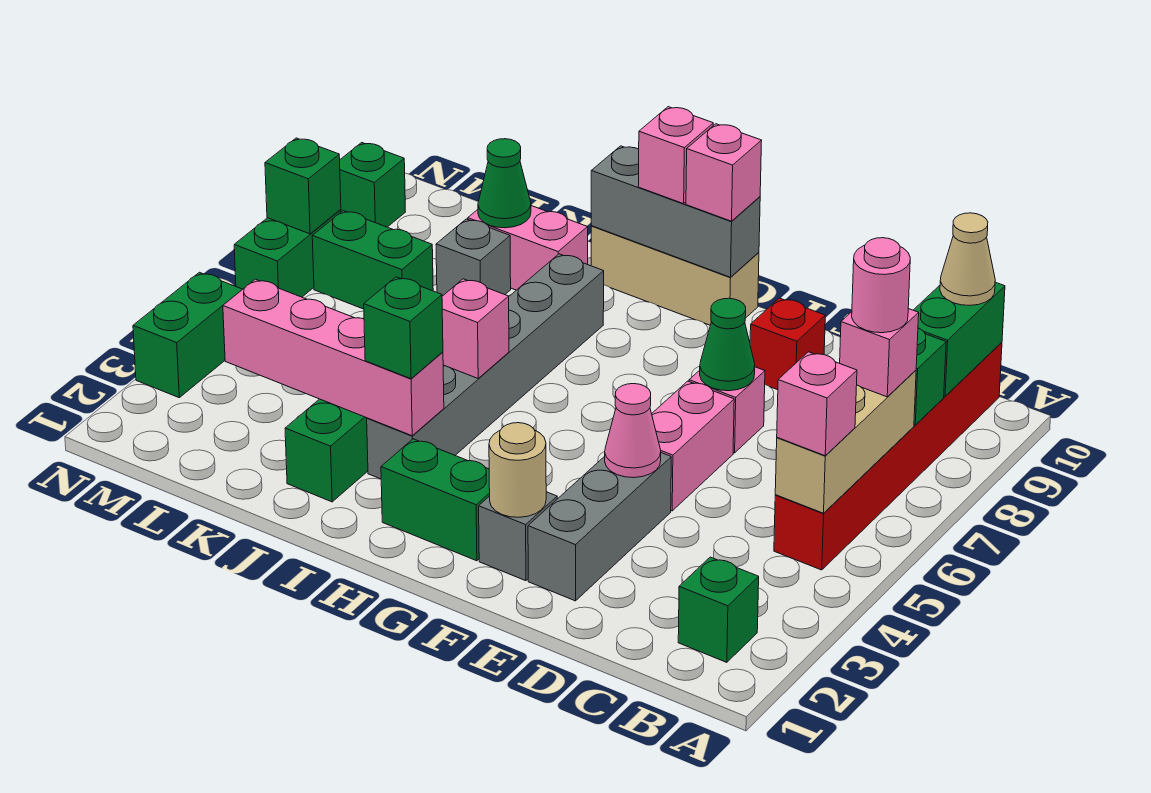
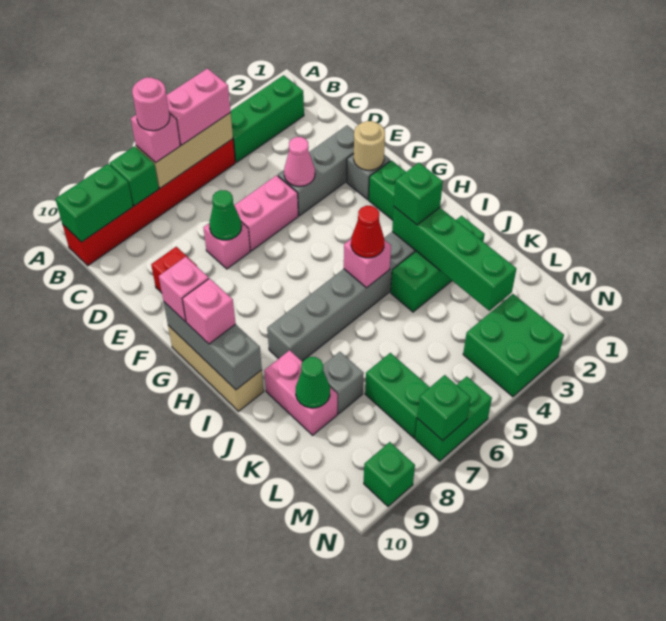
green 1x1 brick [678,557,759,662] -> green 1x3 brick [230,75,304,162]
pink 1x1 brick [777,352,857,456] -> pink 1x2 brick [166,69,231,145]
tan 1x1 cone [940,213,995,305] -> none
pink 1x4 brick [223,279,444,436] -> green 1x4 brick [392,207,516,311]
none -> red 1x1 cone [351,206,384,258]
green 1x2 brick [133,272,242,398] -> green 2x2 brick [463,294,564,397]

